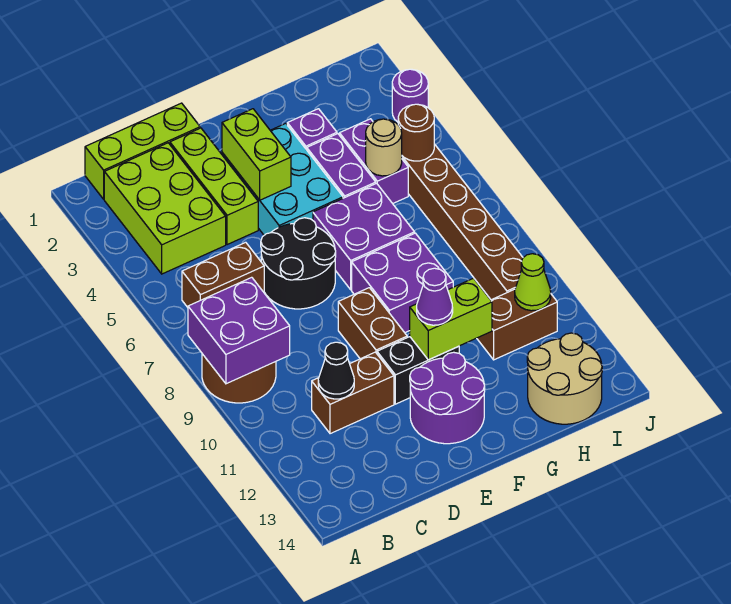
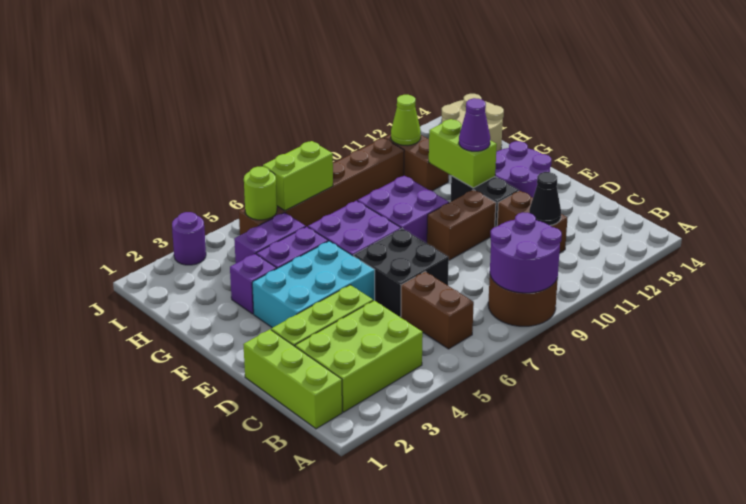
purple 2x2 brick [188,277,290,384] -> purple 2x2 round brick [490,212,562,293]
black 2x2 round brick [261,218,336,309] -> black 2x2 brick [354,229,449,317]
lime 1x2 brick [222,109,291,200] -> lime 1x2 brick moved to [263,141,333,211]
tan 1x1 round brick [366,119,402,176] -> none
brown 1x1 round brick [398,104,434,161] -> lime 1x1 round brick [244,167,277,220]

